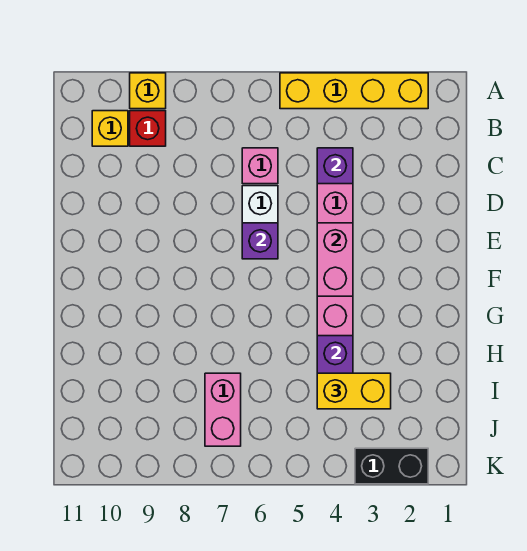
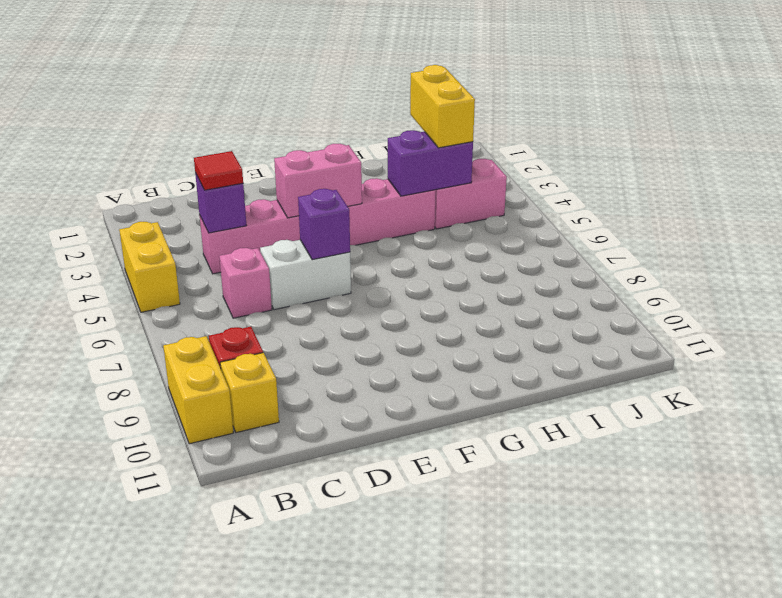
yellow 1x4 brick [280,73,428,109] -> yellow 1x2 brick [119,222,180,312]
yellow 1x1 brick [130,73,166,109] -> yellow 1x2 brick [163,336,233,444]
none -> red 1x1 tile [194,151,243,190]
pink 1x2 brick [205,373,241,446] -> pink 1x2 brick moved to [435,159,507,229]
black 1x2 brick [355,448,428,484] -> none

